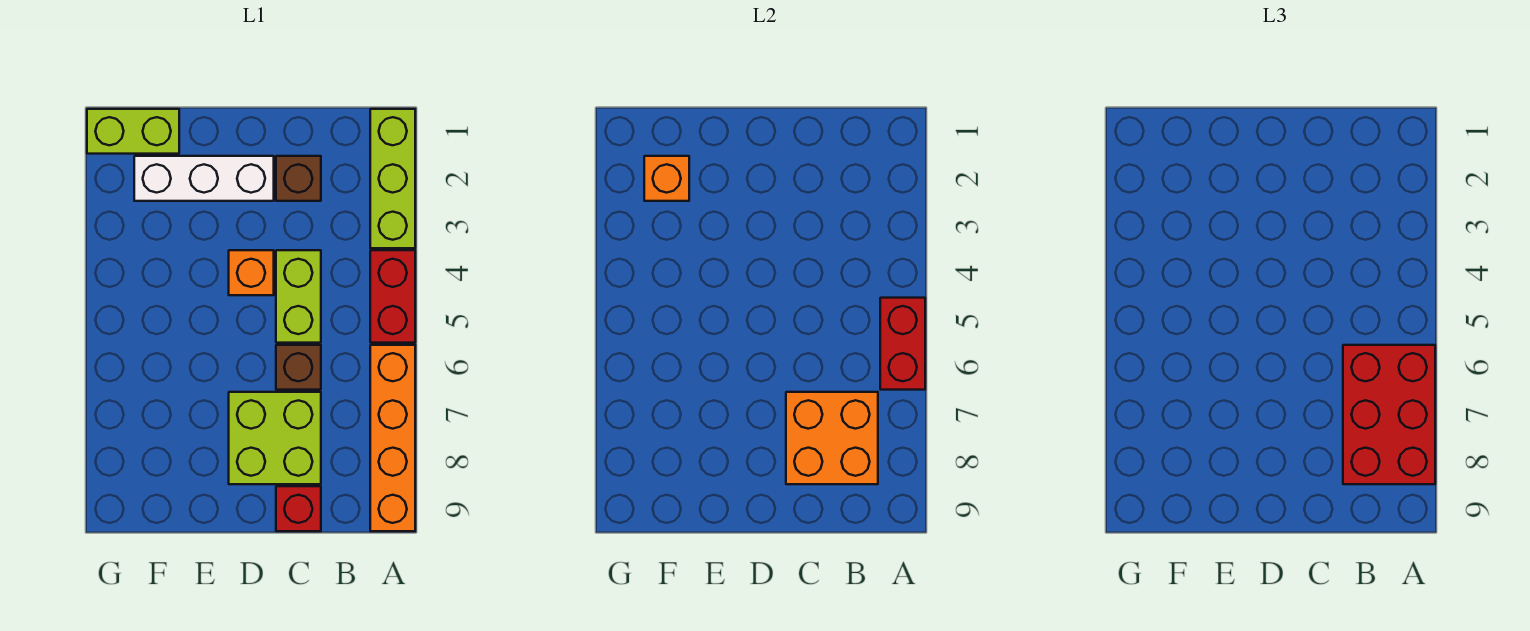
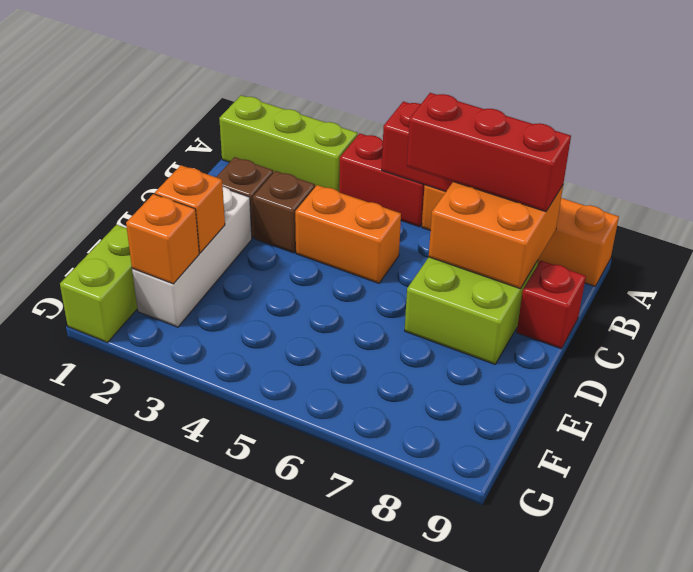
red 2x3 brick [1343,345,1435,484] -> red 1x3 brick [407,93,571,212]
lime 1x2 brick [276,250,321,343] -> orange 1x2 brick [295,185,401,283]
brown 1x1 brick [276,345,321,390] -> brown 1x1 brick moved to [253,171,315,253]
orange 1x1 brick [229,250,274,295] -> orange 1x1 brick moved to [155,165,225,253]

